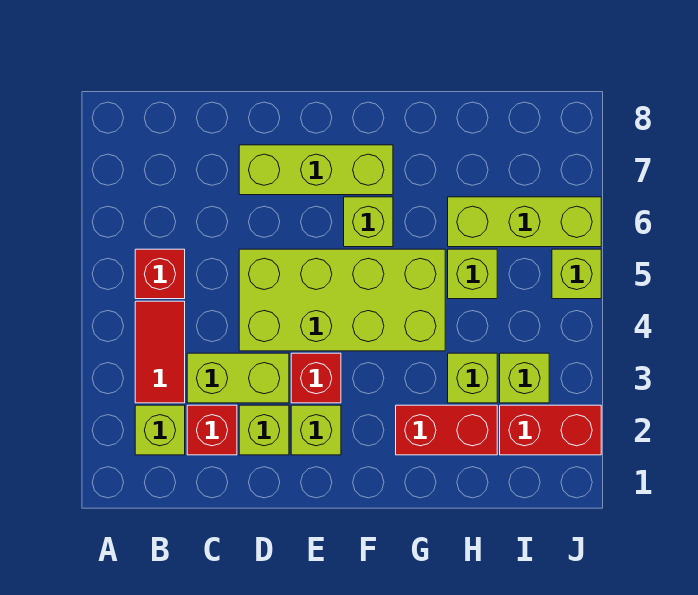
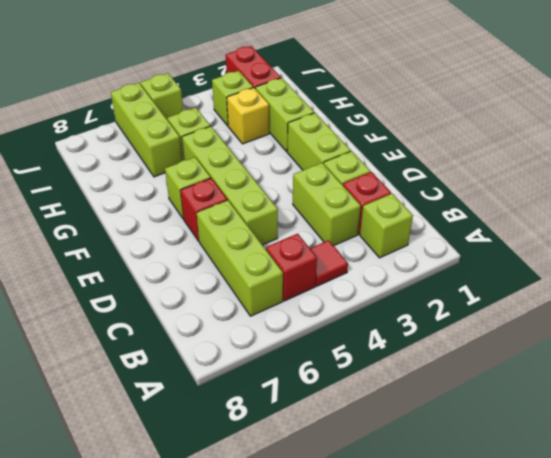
red 1x2 tile [135,301,185,403] -> red 1x1 tile [310,240,348,286]
lime 2x4 brick [239,249,445,351] -> lime 1x4 brick [182,126,278,245]
lime 1x3 brick [239,145,393,195] -> lime 1x3 brick moved to [197,200,283,316]
lime 1x1 brick [291,405,341,455] -> lime 1x2 brick [287,113,351,170]
red 1x1 brick [291,353,341,403] -> red 1x1 brick moved to [180,178,227,241]
red 1x2 brick [396,405,497,455] -> lime 1x2 brick [255,78,314,152]
lime 1x1 brick [448,353,497,403] -> yellow 1x1 brick [227,88,269,144]

